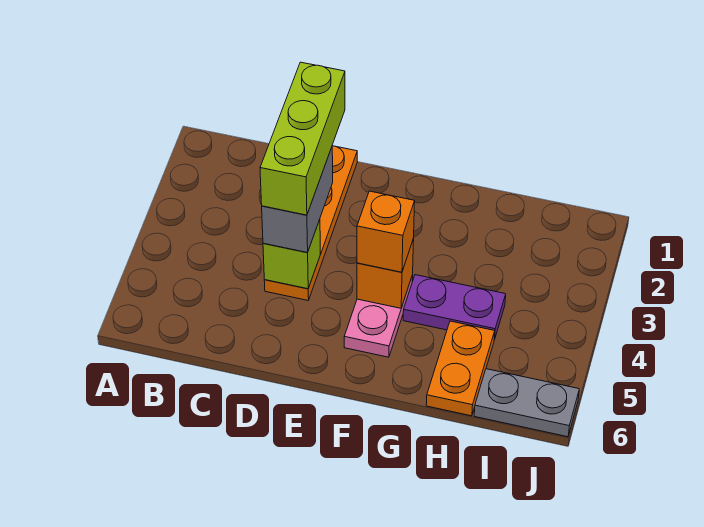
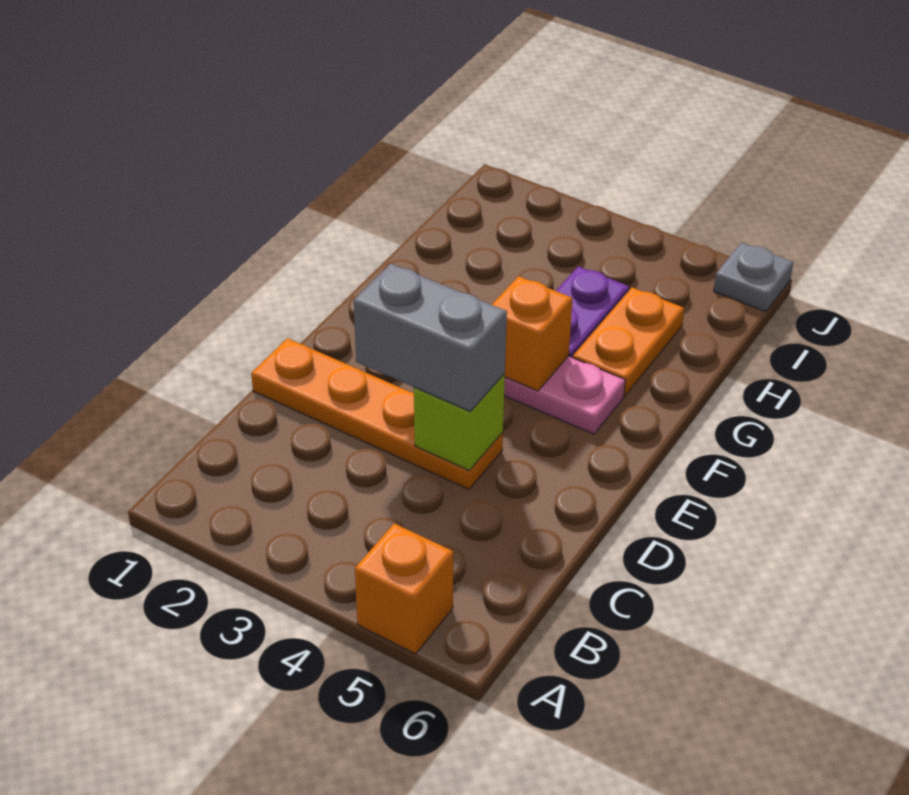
lime 1x3 brick [260,62,345,215] -> none
orange 1x1 brick [357,191,415,272] -> orange 1x1 brick moved to [355,523,453,654]
orange 1x2 plate [426,321,495,416] -> orange 1x2 plate turned to [573,287,684,396]
grey 1x2 plate [474,369,579,437] -> grey 1x1 plate [714,243,793,311]

